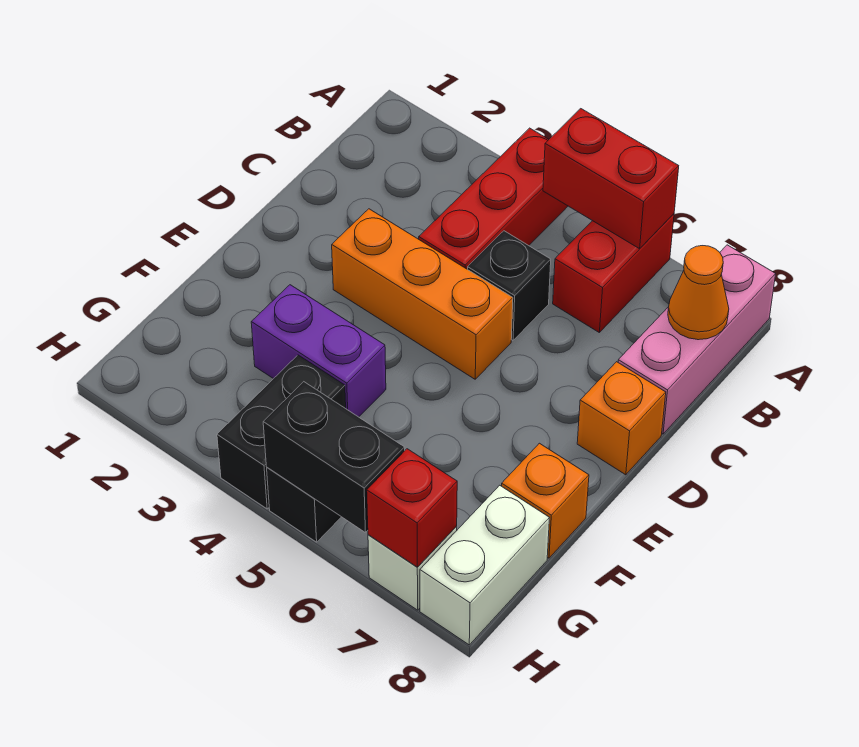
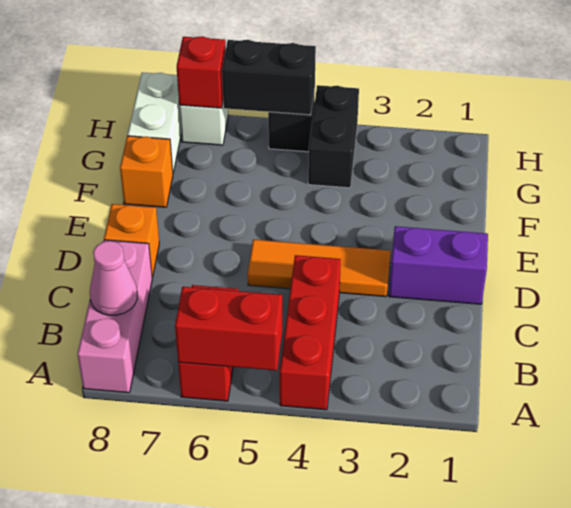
orange 1x1 cone [668,246,729,340] -> pink 1x1 cone [90,241,137,315]
black 1x1 brick [468,231,551,340] -> none
orange 1x3 brick [332,209,513,379] -> orange 1x3 tile [248,240,390,297]
purple 1x2 brick [251,285,386,417] -> purple 1x2 brick moved to [389,226,488,304]

